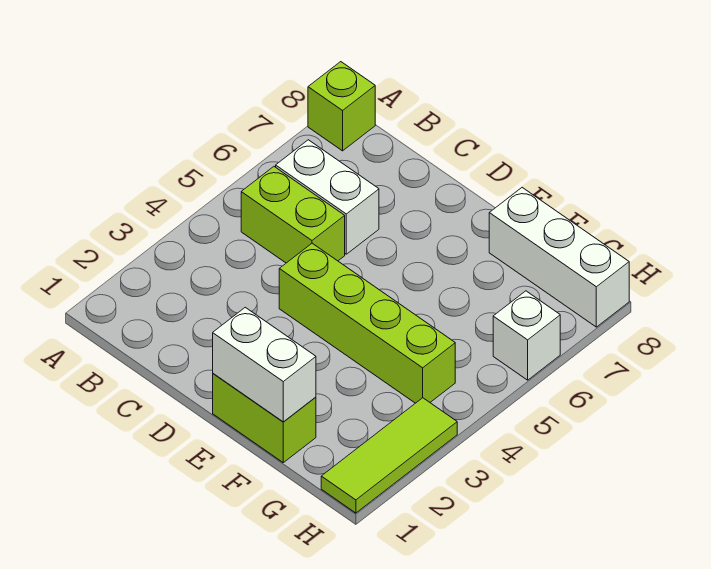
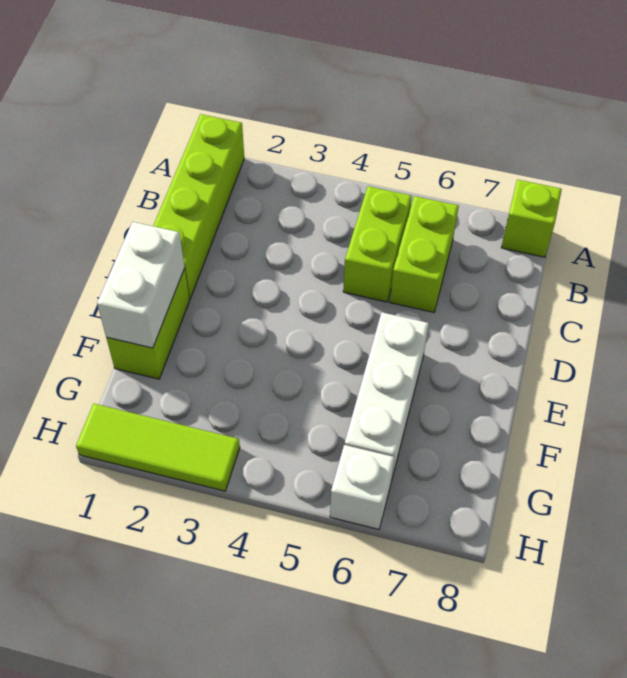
white 1x2 brick [276,140,379,254] -> lime 1x2 brick [390,196,459,312]
lime 1x4 brick [279,243,455,403] -> lime 1x4 brick moved to [153,114,244,299]
white 1x3 brick [489,188,629,327] -> white 1x3 brick moved to [345,312,429,481]

